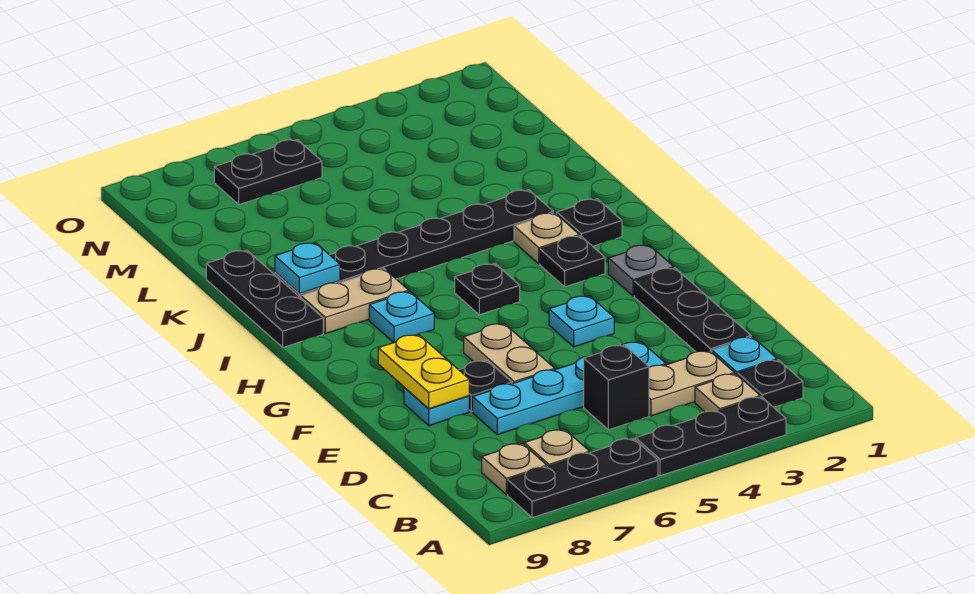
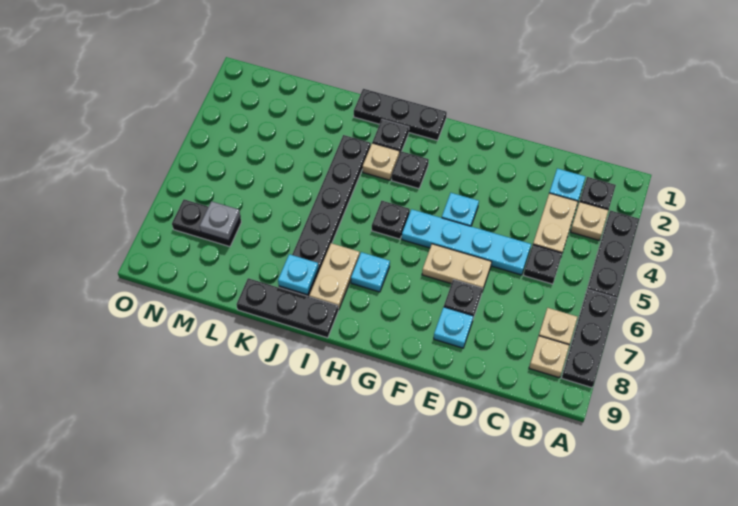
black 1x1 brick [584,345,649,430] -> black 1x1 plate [524,245,562,284]
black 1x3 plate [634,268,751,352] -> black 1x3 plate moved to [354,89,447,140]
cyan 1x4 plate [473,342,666,435] -> cyan 1x4 plate turned to [402,209,531,275]
yellow 1x2 plate [378,335,469,409] -> none
grey 1x1 plate [608,245,674,296] -> grey 1x1 plate moved to [200,201,240,240]
black 1x2 plate [214,140,322,205] -> black 1x2 plate turned to [172,199,241,247]

